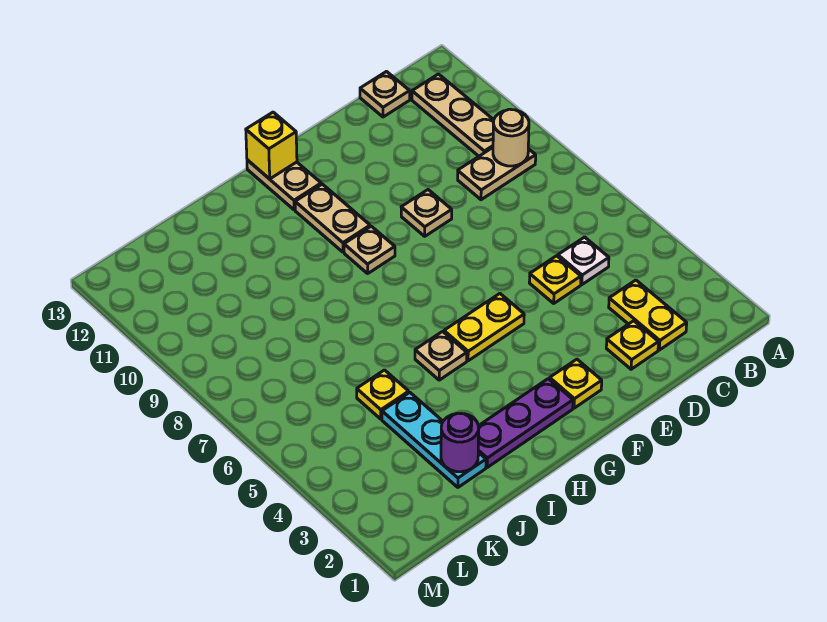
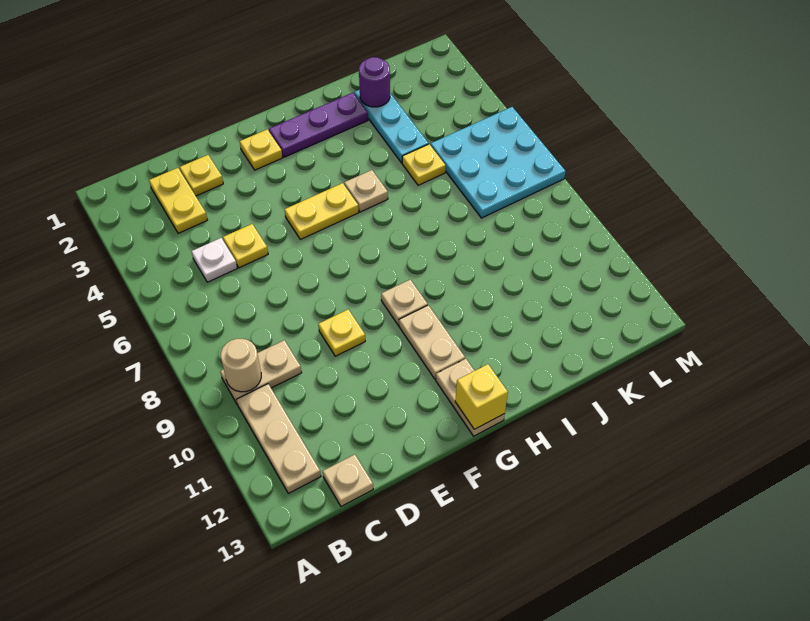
tan 1x1 plate [401,190,452,236] -> yellow 1x1 plate [318,309,365,356]
none -> cyan 3x3 plate [431,107,566,218]

